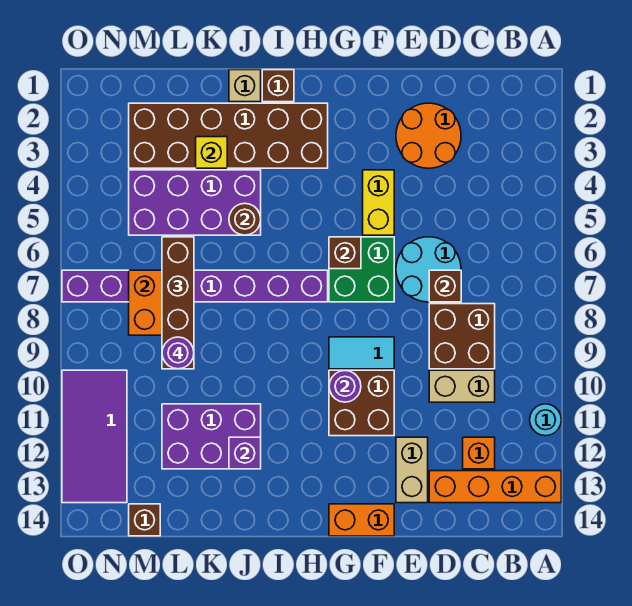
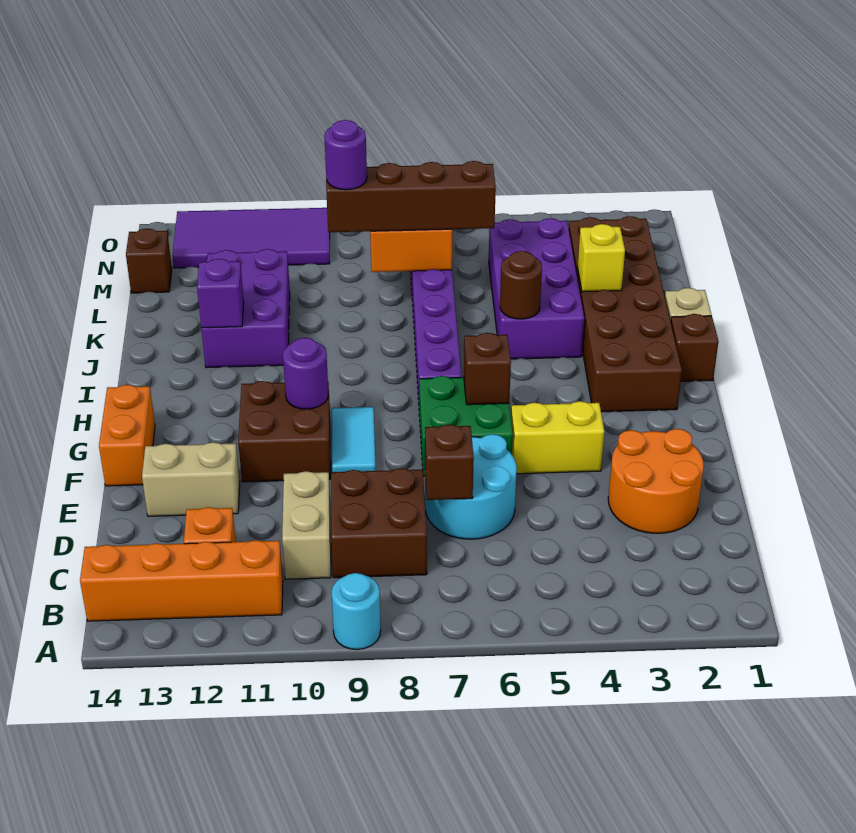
cyan 1x1 round brick [530,404,561,436] -> cyan 1x1 round brick moved to [332,573,381,650]
orange 1x4 brick [429,471,561,503] -> orange 1x4 brick turned to [80,540,283,621]

